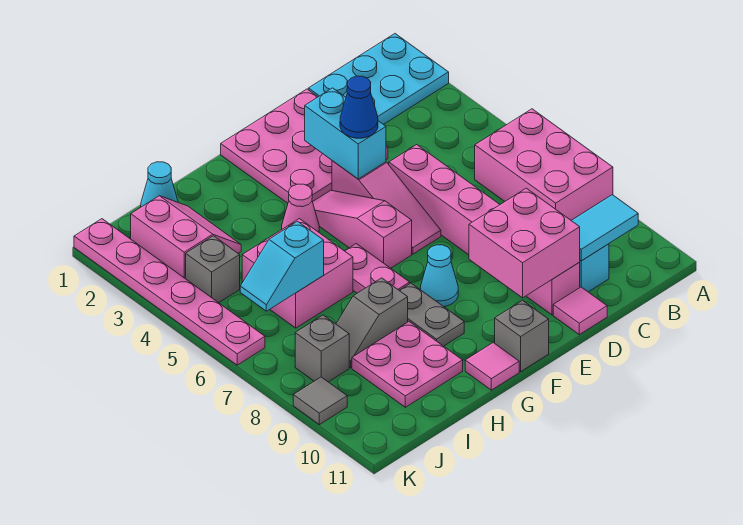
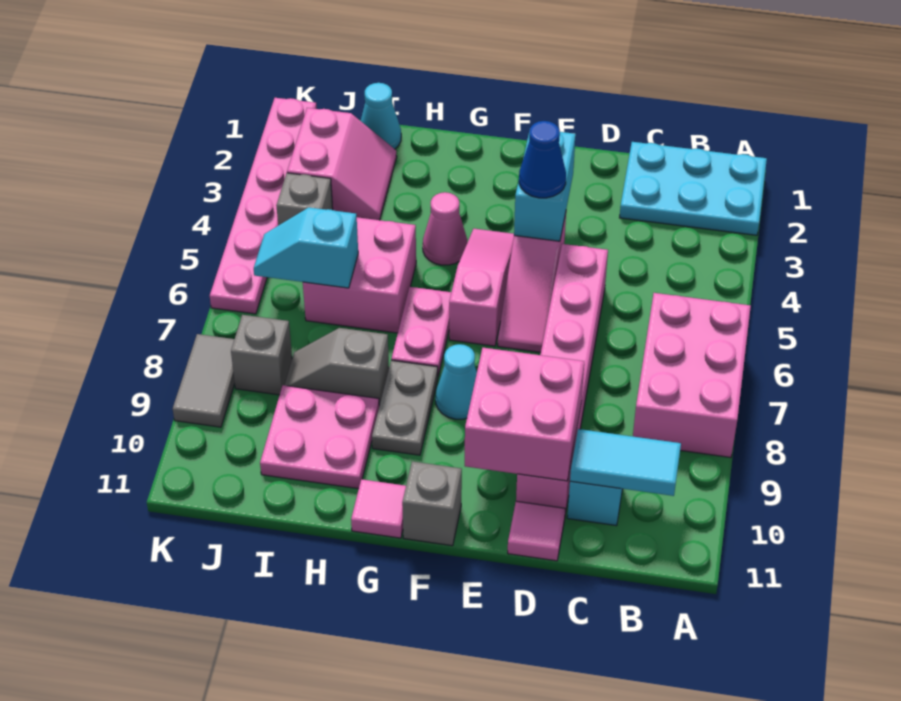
pink 3x3 plate [221,89,388,203] -> none
grey 1x1 tile [293,377,347,425] -> grey 1x2 tile [173,334,235,427]

